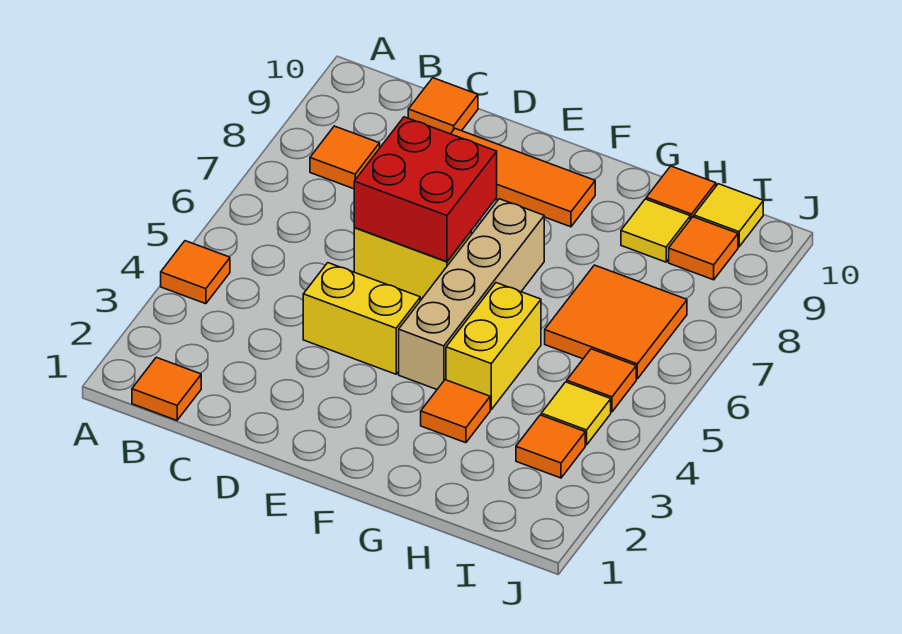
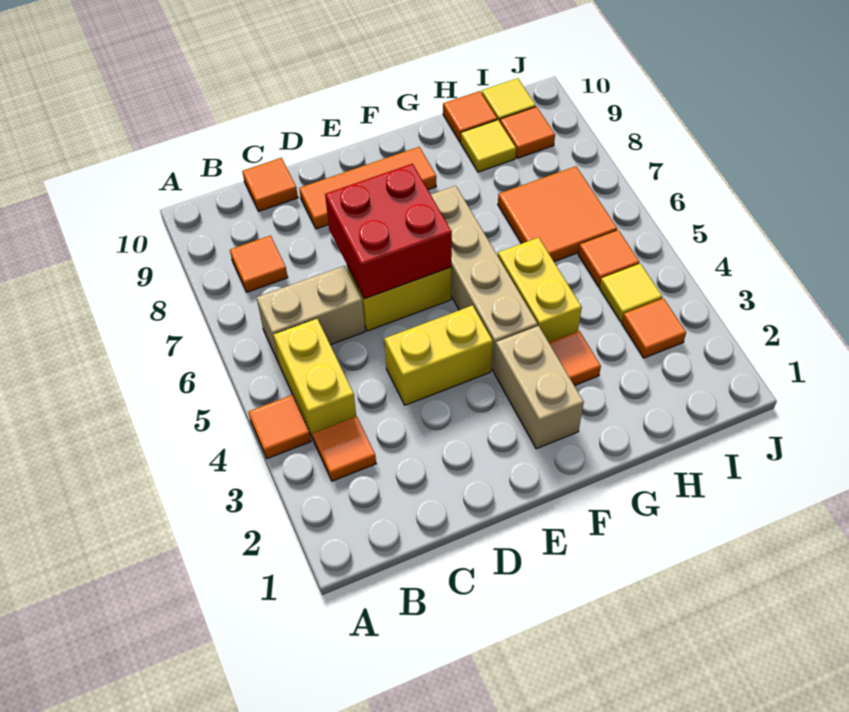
orange 1x1 tile [132,357,201,420] -> orange 1x1 tile moved to [313,416,376,481]
none -> yellow 1x2 brick [274,319,356,441]
none -> tan 1x2 brick [257,266,365,363]
none -> tan 1x2 brick [494,326,584,449]

